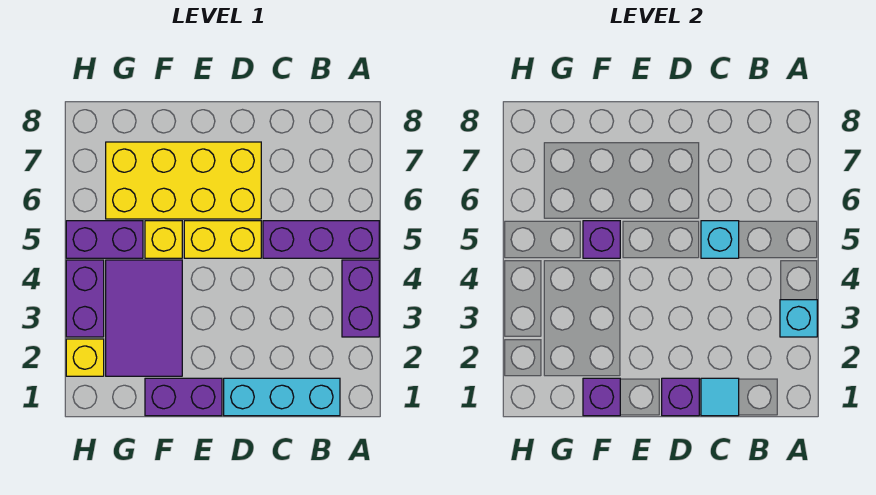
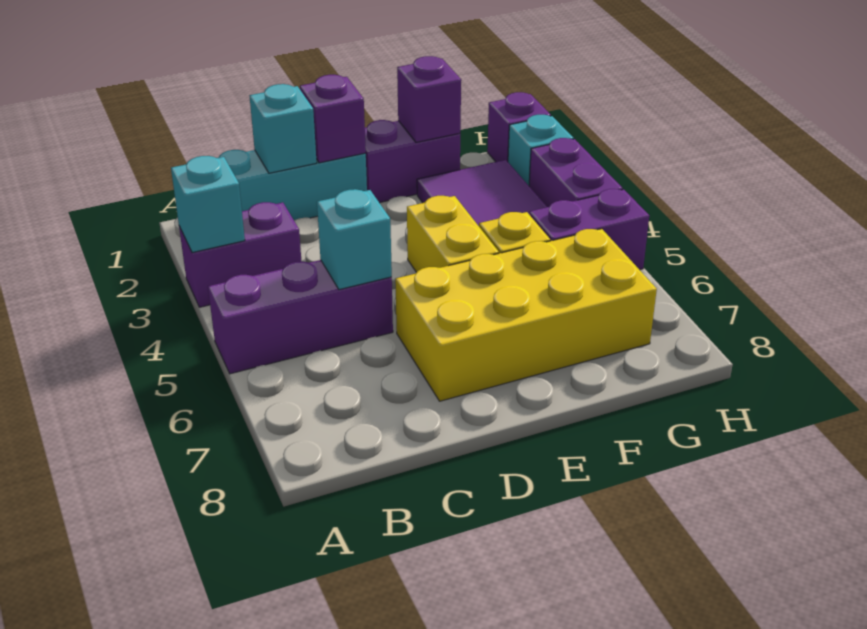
purple 1x2 brick [342,260,379,337] -> purple 1x2 brick turned to [179,202,301,307]
cyan 1x1 tile [701,378,739,416] -> cyan 1x1 brick [250,84,317,173]
yellow 1x2 brick [184,221,261,258] -> yellow 1x2 brick turned to [407,196,499,272]
purple 1x1 brick [583,221,620,258] -> purple 1x1 brick moved to [487,92,551,162]
yellow 1x1 brick [66,339,104,376] -> cyan 1x1 brick [508,115,574,185]

